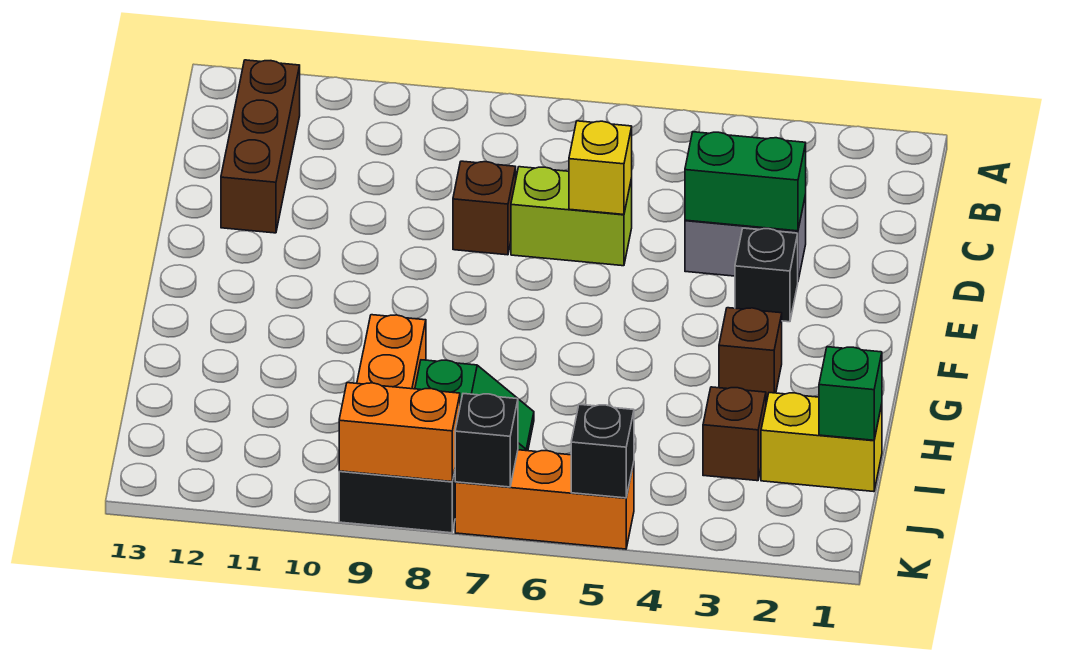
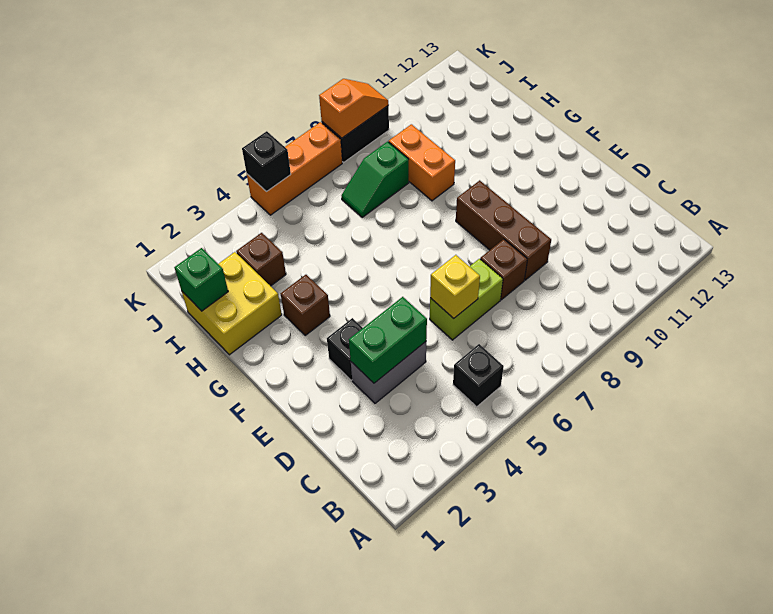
brown 1x3 brick [221,60,300,233] -> brown 1x3 brick moved to [456,180,551,280]
yellow 1x2 brick [761,393,882,492] -> yellow 2x2 brick [182,252,282,355]
black 1x1 brick [455,394,518,487] -> black 1x1 brick moved to [453,344,504,407]
orange 1x2 brick [339,383,460,482] -> orange 1x2 slope [319,79,389,138]

